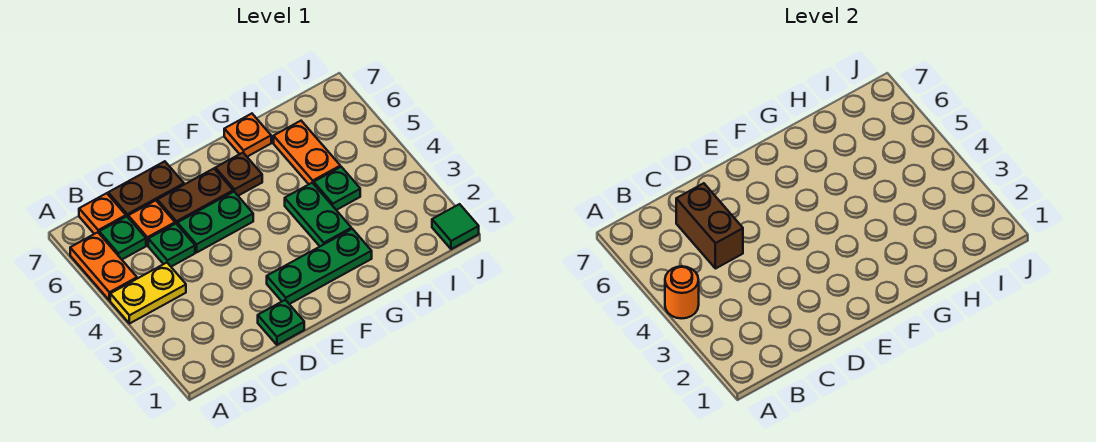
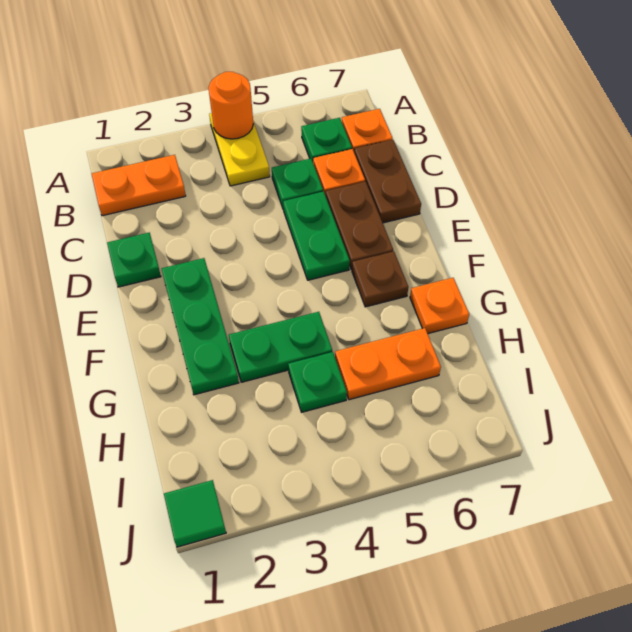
orange 1x2 plate [70,232,137,300] -> orange 1x2 plate moved to [91,155,186,216]
brown 1x2 brick [676,183,743,269] -> none

